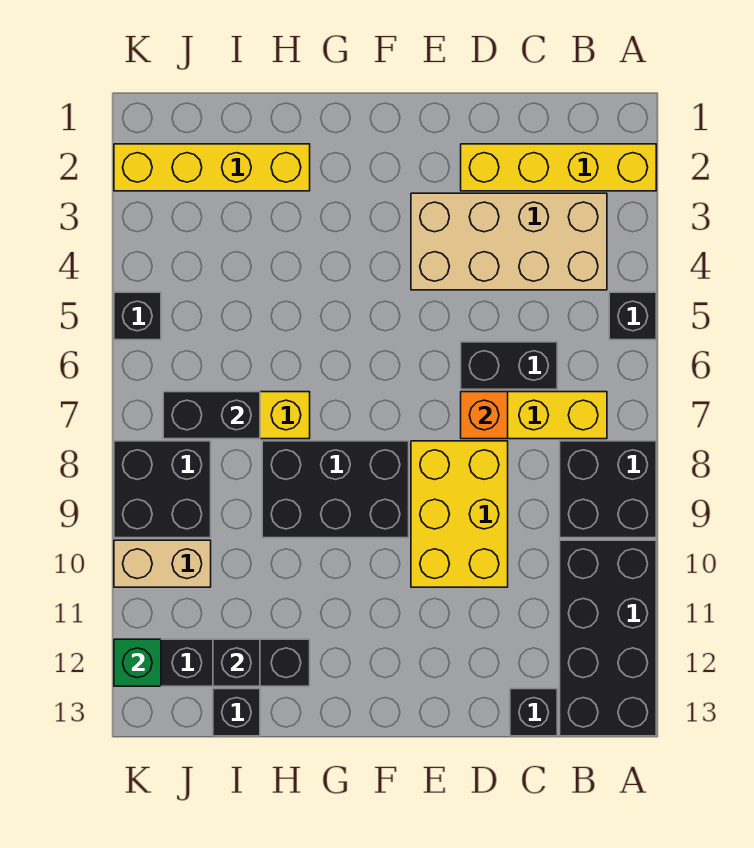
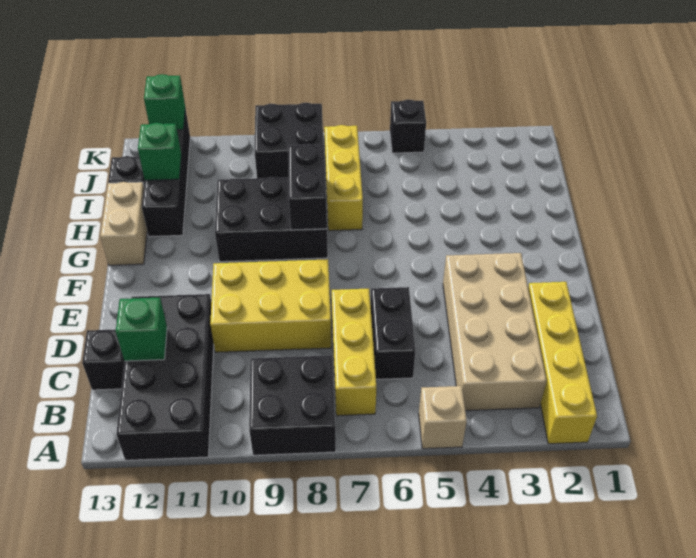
black 1x1 brick [609,292,656,340] -> tan 1x1 brick [419,386,467,449]
black 2x4 brick [560,540,656,736] -> black 2x4 brick turned to [116,294,214,460]
none -> green 1x1 brick [116,298,167,361]
orange 1x1 brick [461,392,508,439] -> none
black 2x3 brick [262,441,409,538] -> black 2x3 brick turned to [215,177,328,262]
yellow 1x4 brick [114,144,310,191] -> none
black 1x2 brick [163,392,260,439] -> black 1x2 brick moved to [288,144,327,230]
black 1x1 brick [213,639,260,686] -> green 1x1 brick [138,123,181,180]
tan 1x2 brick [114,540,211,587] -> tan 1x2 brick moved to [100,182,147,265]

